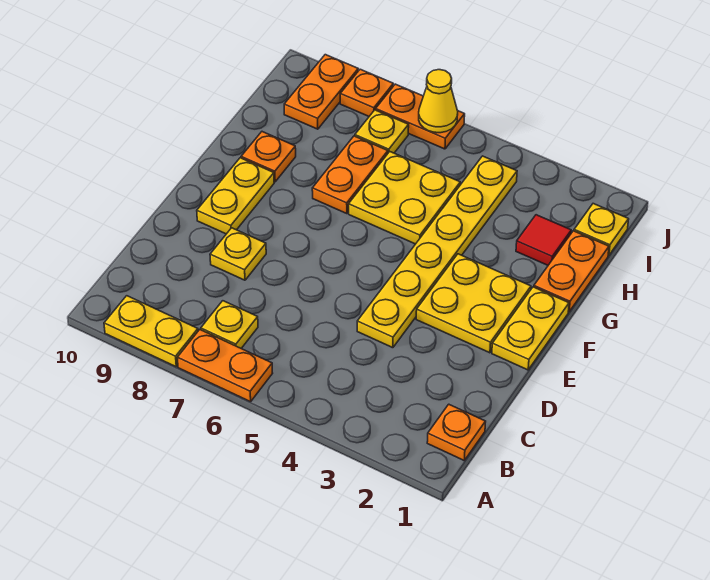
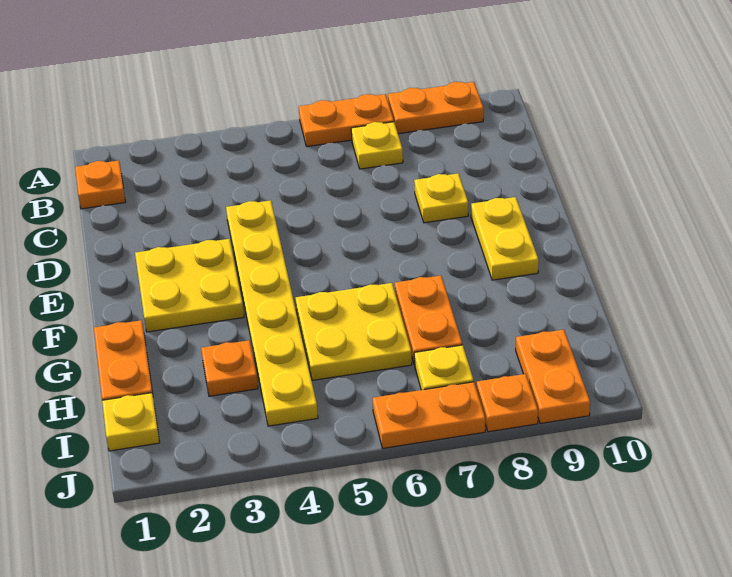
yellow 1x2 plate [104,296,198,367] -> orange 1x2 plate [388,82,484,134]
yellow 1x2 plate [492,287,569,370] -> none
orange 1x1 plate [241,132,296,182] -> orange 1x1 plate moved to [201,340,258,396]
red 1x1 tile [516,215,571,265] -> none
yellow 1x1 cone [419,70,458,133] -> none

